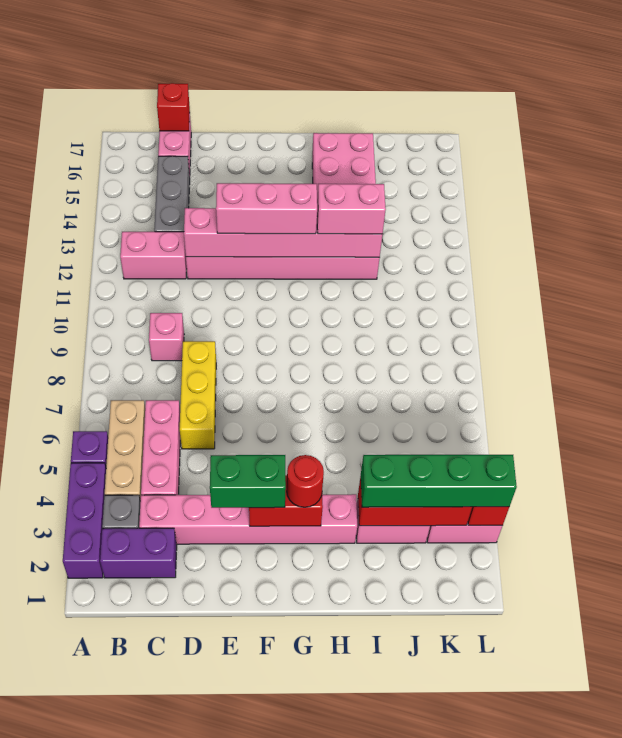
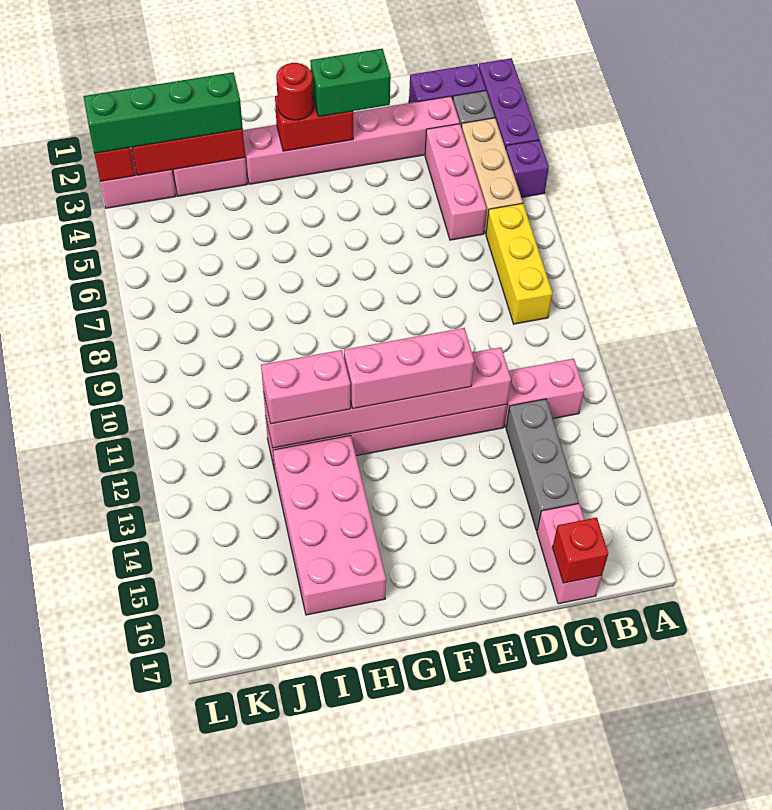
pink 1x1 brick [149,313,184,361] -> none
yellow 1x3 brick [180,341,216,449] -> yellow 1x3 brick moved to [486,203,552,324]

